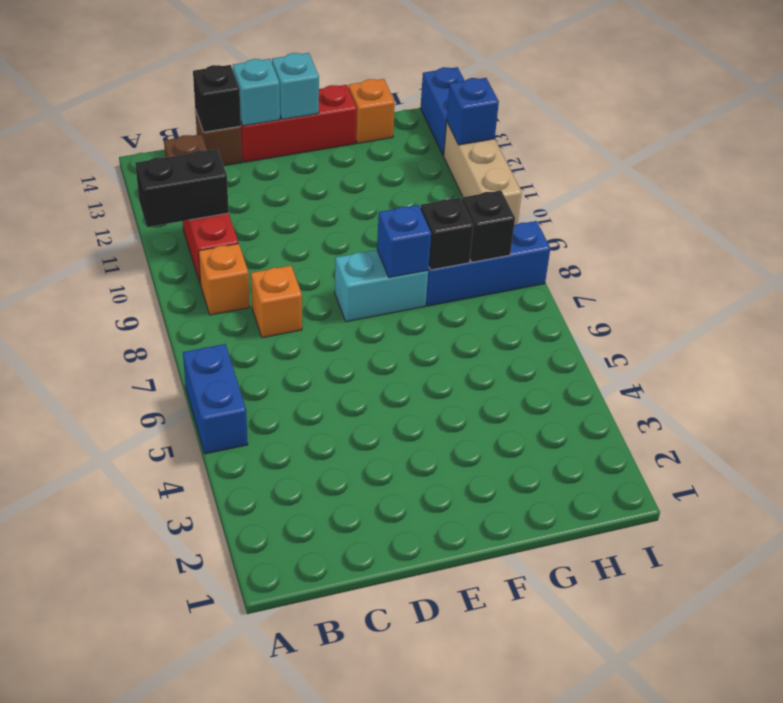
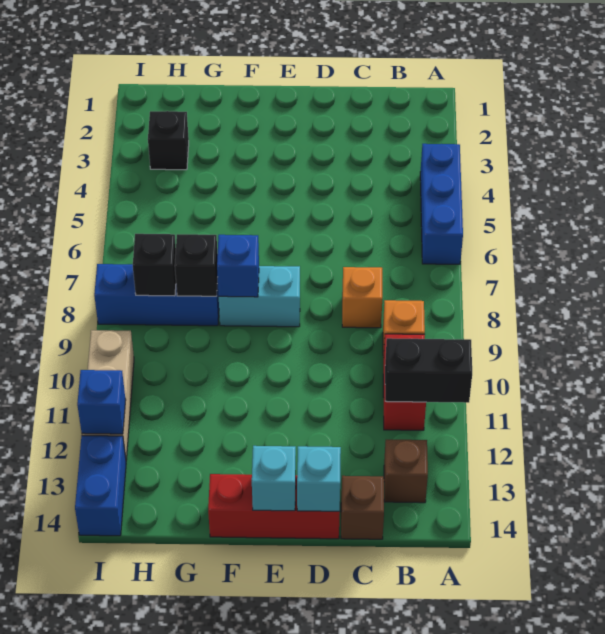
blue 1x2 brick [183,344,248,454] -> blue 1x3 brick [420,144,463,264]
black 1x1 brick [193,65,241,132] -> black 1x1 brick moved to [148,111,189,170]
orange 1x1 brick [348,79,395,143] -> none

